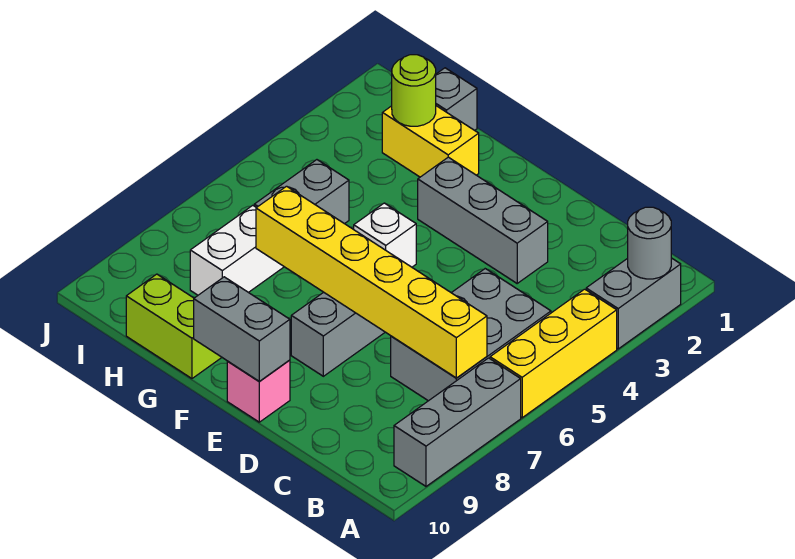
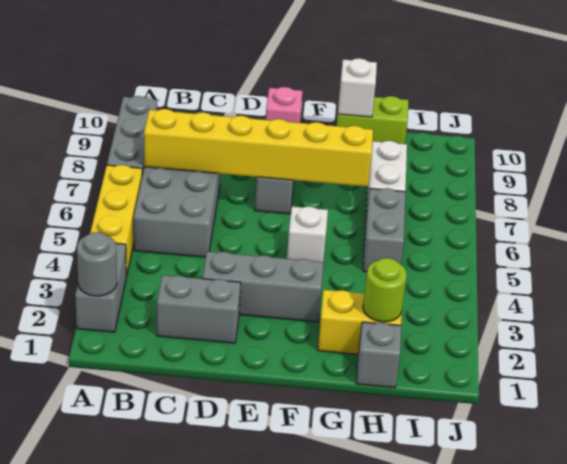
grey 1x2 brick [194,277,290,381] -> grey 1x2 brick moved to [157,275,241,343]
none -> white 1x1 brick [338,58,377,117]

